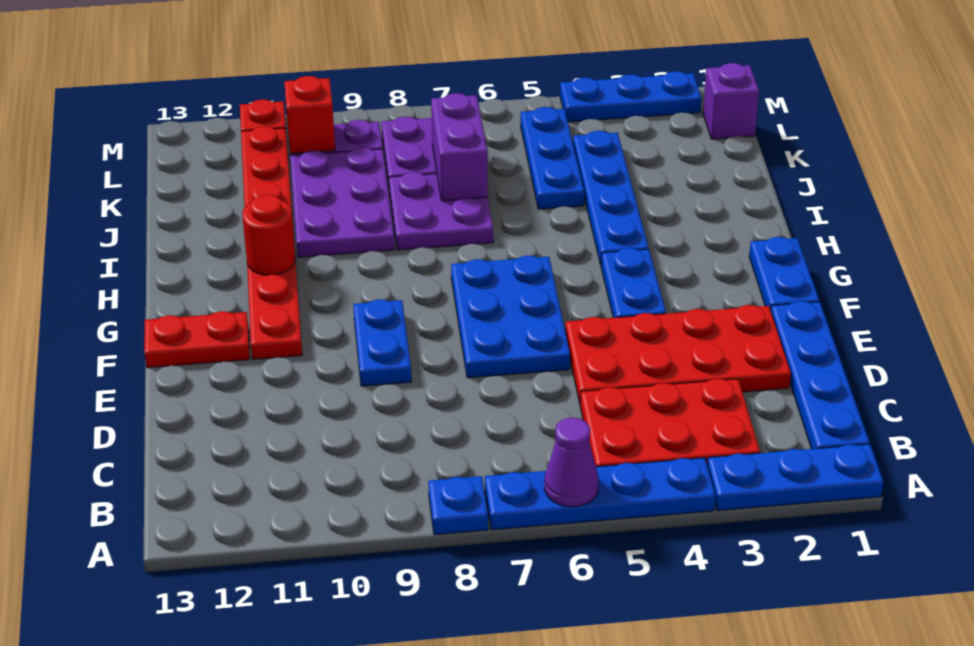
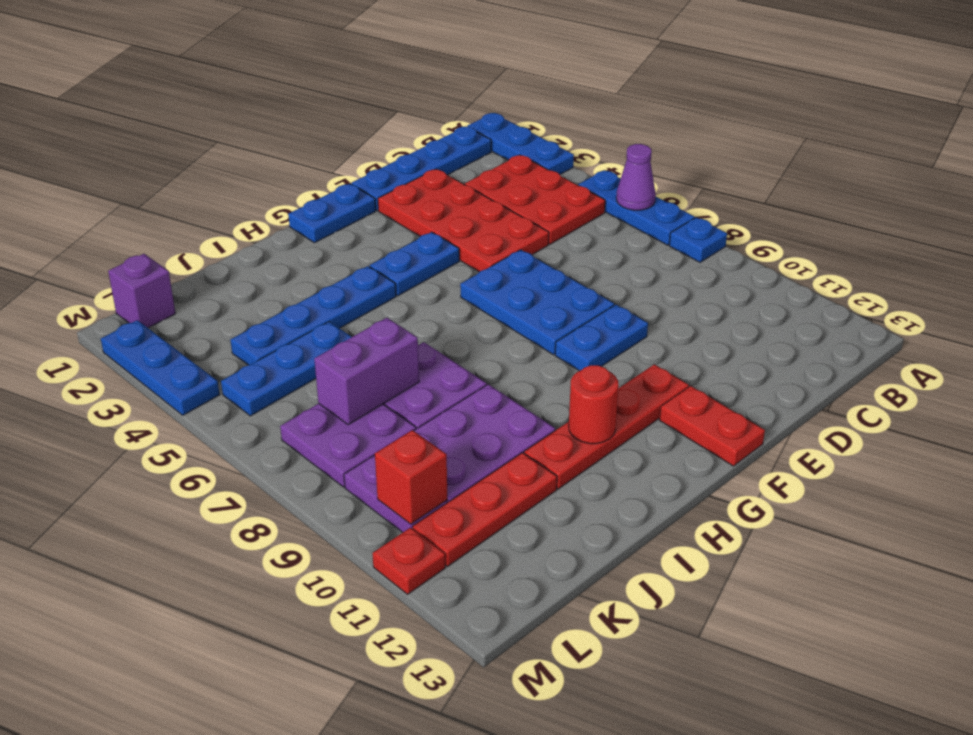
blue 1x4 plate [485,458,715,530] -> blue 1x3 plate [578,170,695,245]
blue 2x3 plate [451,256,570,378] -> blue 2x3 plate turned to [460,250,614,355]

